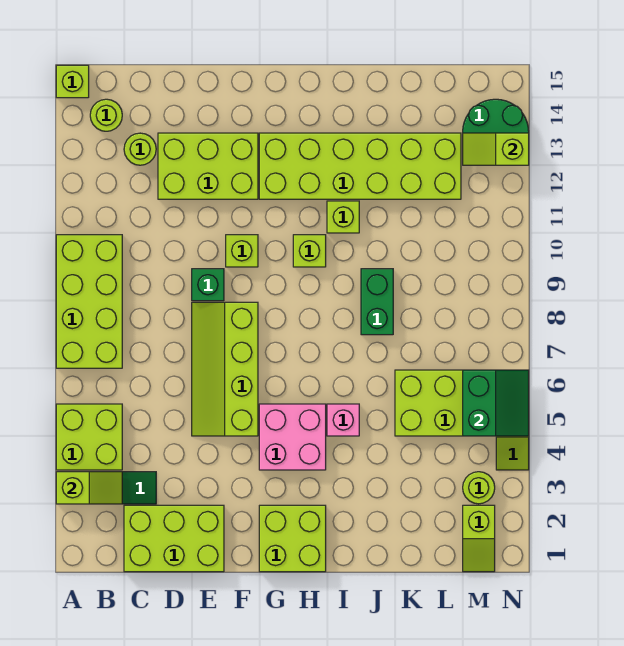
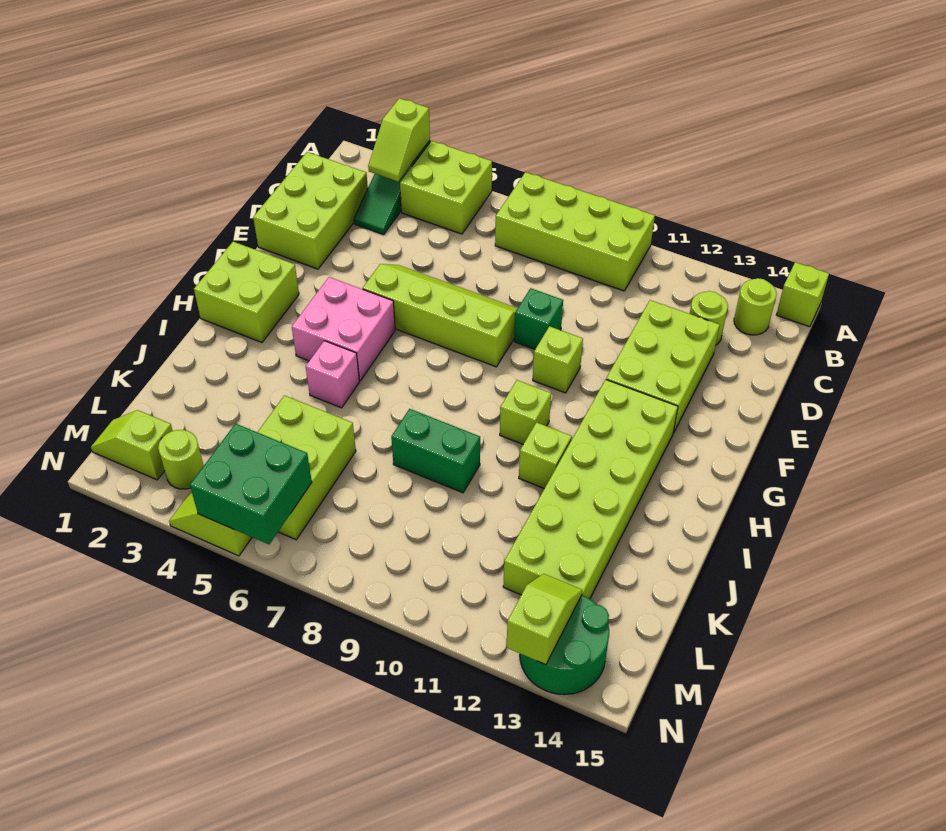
green 2x2 slope [463,370,529,436] -> green 2x2 brick [190,423,312,544]

